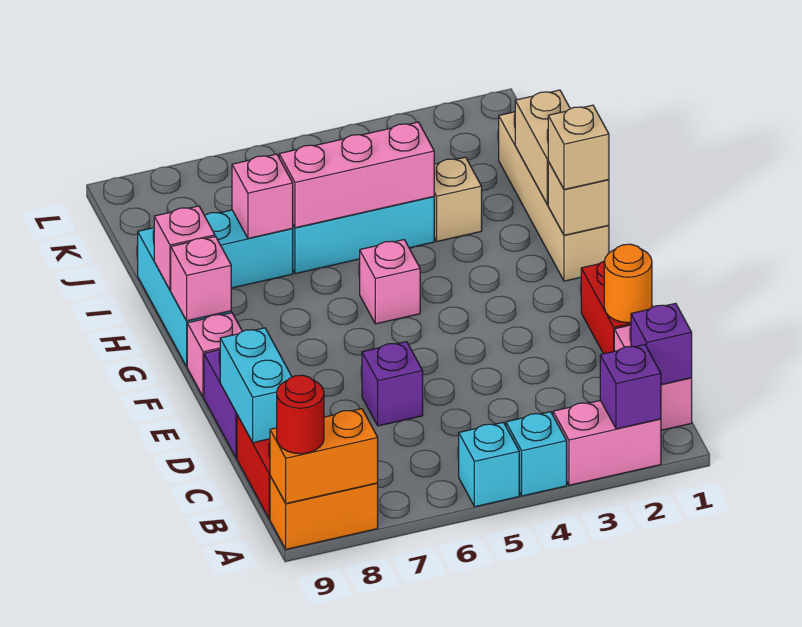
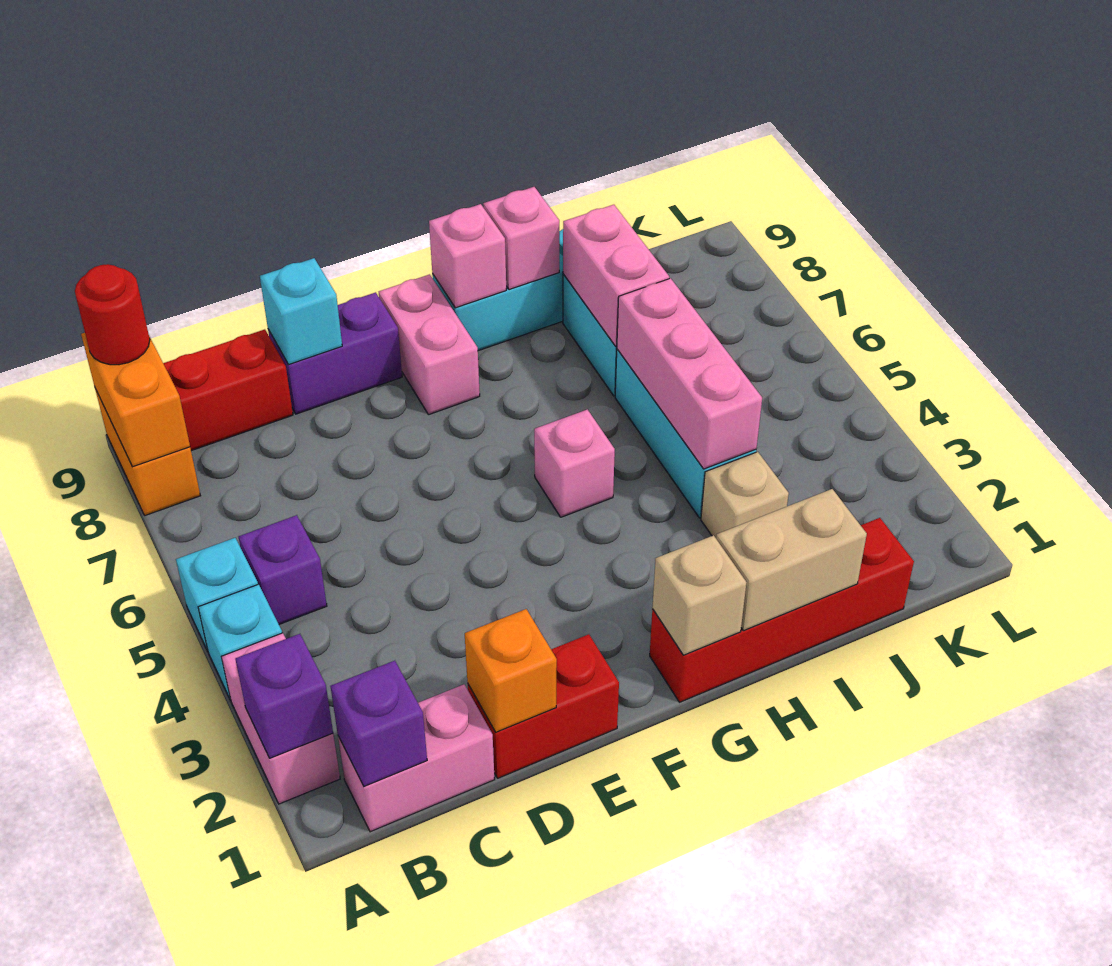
cyan 1x2 brick [220,328,292,443] -> cyan 1x1 brick [260,258,342,365]
orange 1x1 round brick [604,244,652,323] -> orange 1x1 brick [465,609,557,732]
purple 1x1 brick [362,342,423,426] -> purple 1x1 brick moved to [239,515,327,624]
pink 1x1 brick [187,313,242,397] -> pink 1x2 brick [379,274,480,415]
tan 1x4 brick [499,112,609,281] -> red 1x4 brick [650,518,914,702]
tan 1x1 brick [548,105,609,190] -> none
pink 1x1 brick [232,154,293,238] -> pink 1x2 brick [563,205,669,346]

